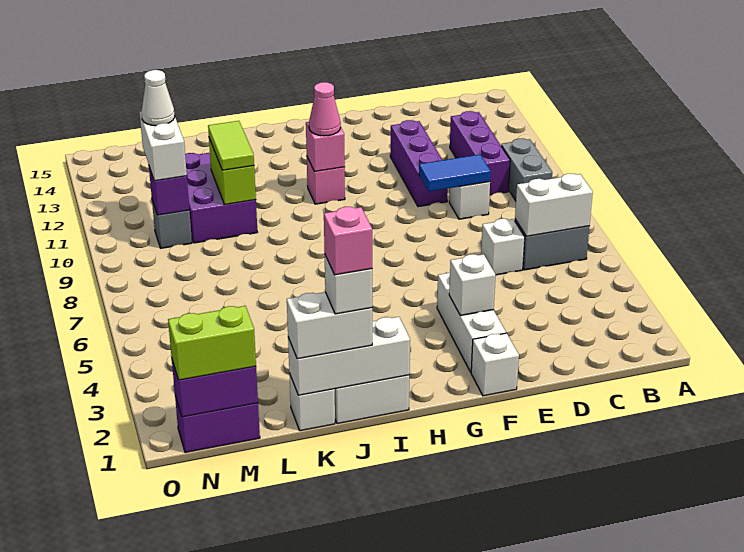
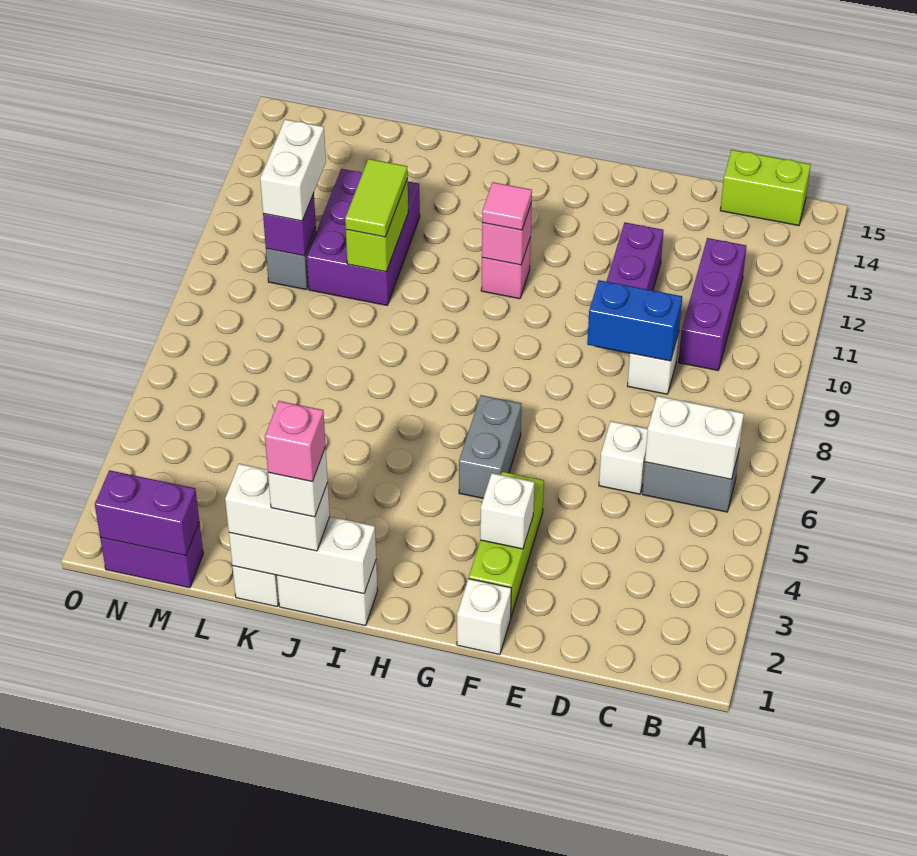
grey 1x2 brick [501,138,552,201] -> grey 1x2 brick moved to [459,395,521,498]
blue 1x2 tile [419,155,491,191] -> blue 1x2 brick [587,280,682,361]
white 1x3 brick [437,273,506,372] -> lime 1x3 brick [469,472,544,616]
pink 1x1 cone [309,82,341,136] -> pink 1x1 tile [482,182,532,230]
lime 1x2 brick [168,306,256,380] -> lime 1x2 brick moved to [720,150,811,226]
white 1x1 cone [142,70,175,126] -> none

